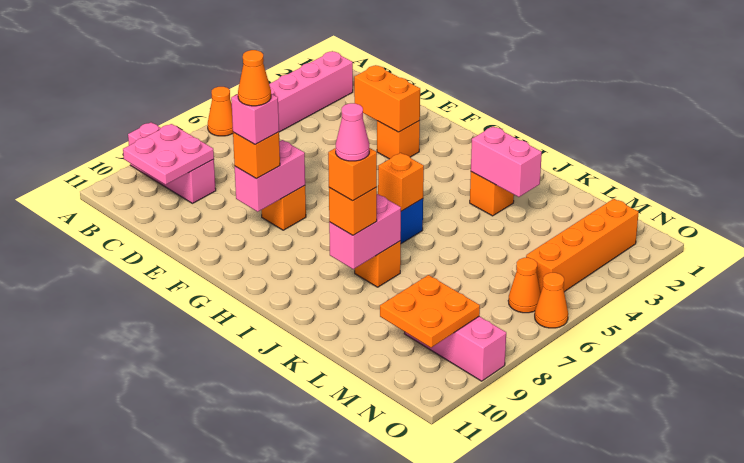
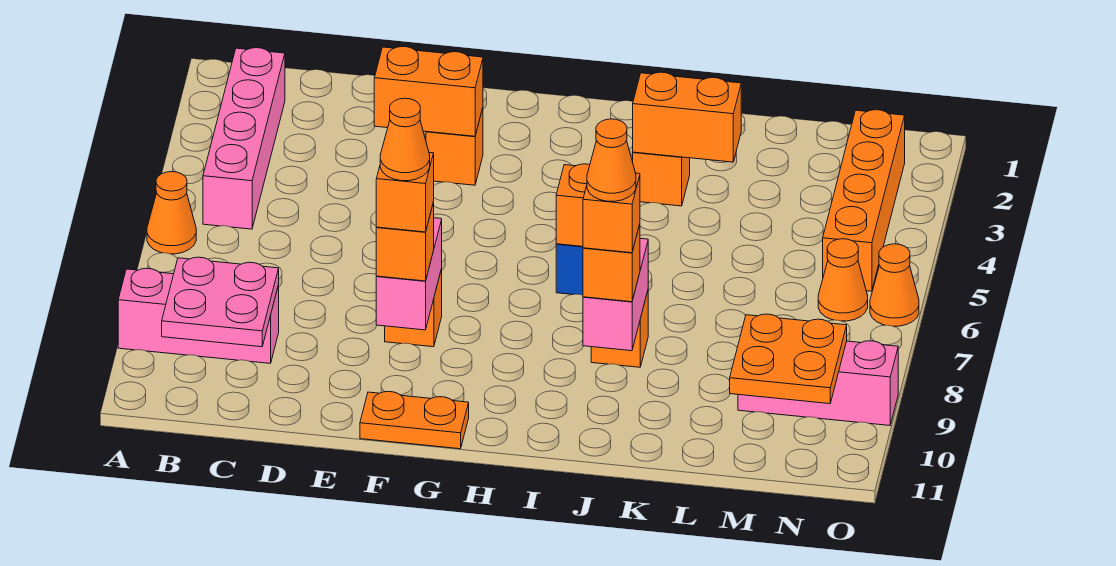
pink 1x1 brick [231,94,279,145] -> orange 1x1 brick [376,152,434,232]
none -> orange 1x2 plate [360,392,469,449]
pink 1x2 brick [471,126,542,197] -> orange 1x2 brick [633,72,741,162]
pink 1x1 cone [336,103,369,161] -> orange 1x1 cone [587,119,636,201]

